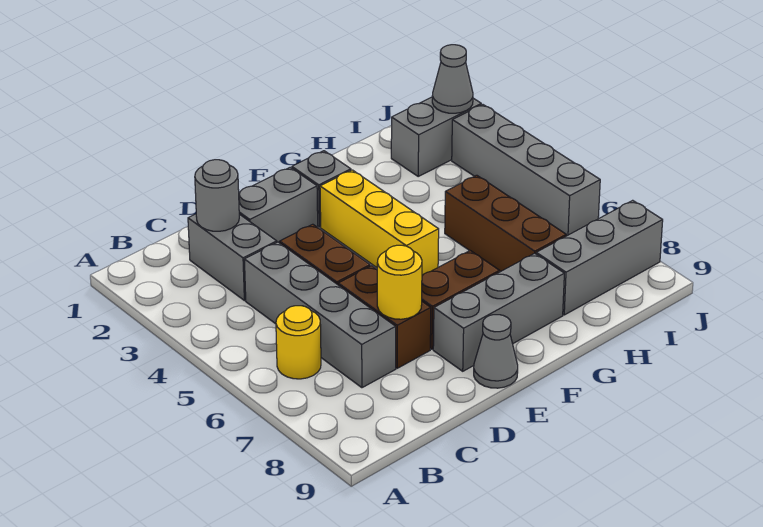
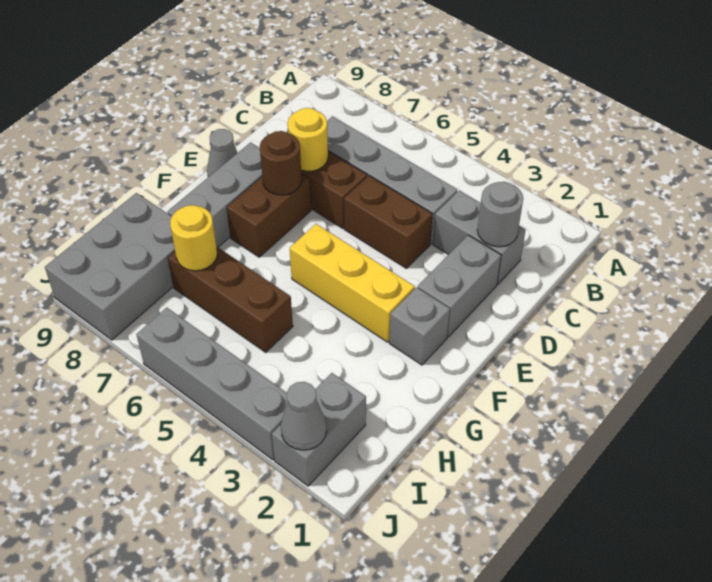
yellow 1x1 round brick [276,306,321,379] -> yellow 1x1 round brick moved to [170,205,217,271]
none -> brown 1x1 round brick [260,131,302,195]
grey 1x3 brick [536,200,663,315] -> grey 2x3 brick [45,193,175,340]

